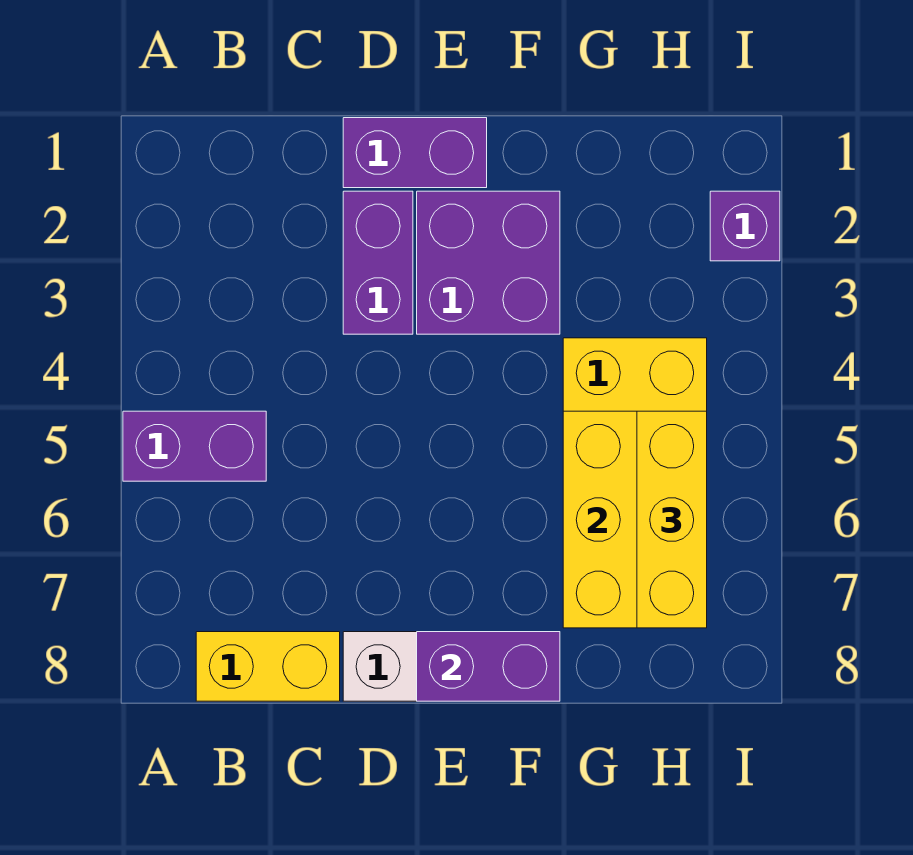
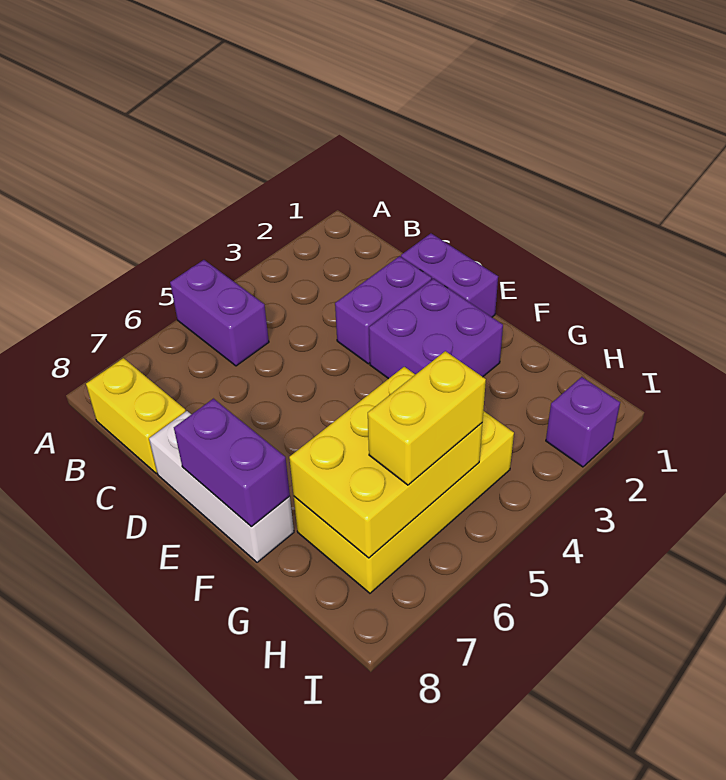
yellow 1x3 brick [637,411,707,628] -> yellow 1x2 brick [368,351,486,485]

